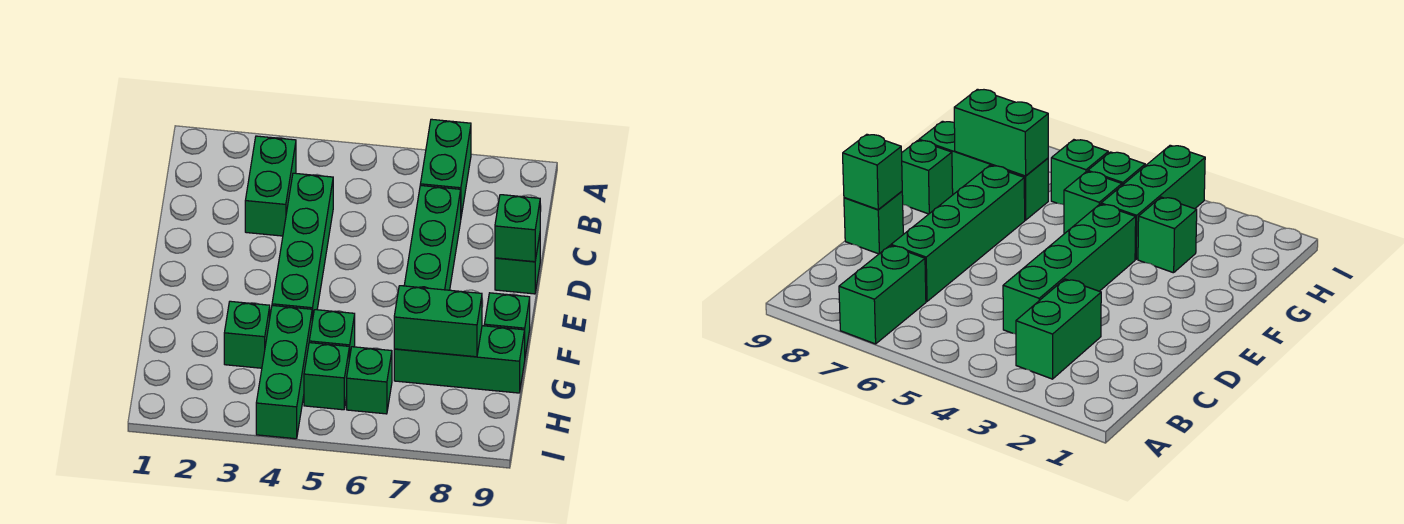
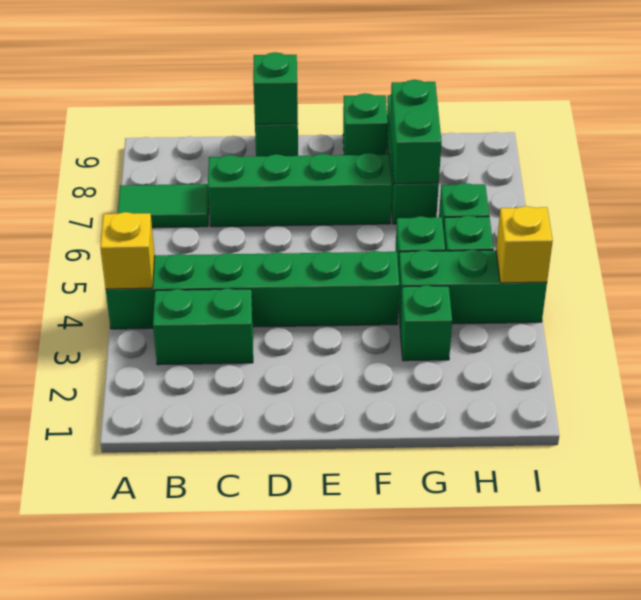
none -> yellow 1x1 brick [100,212,155,289]
green 1x2 brick [420,119,471,216] -> green 1x2 tile [118,184,209,228]
green 1x4 brick [272,173,333,321] -> green 1x6 brick [106,251,399,329]
none -> yellow 1x1 brick [496,206,553,283]

